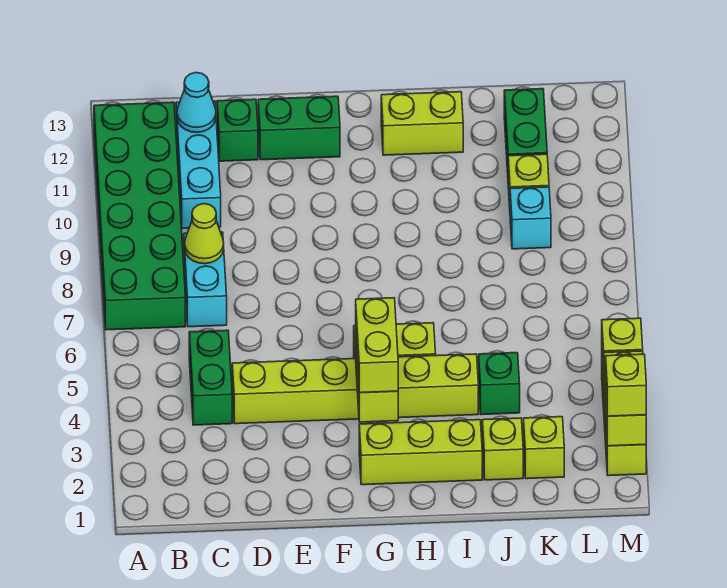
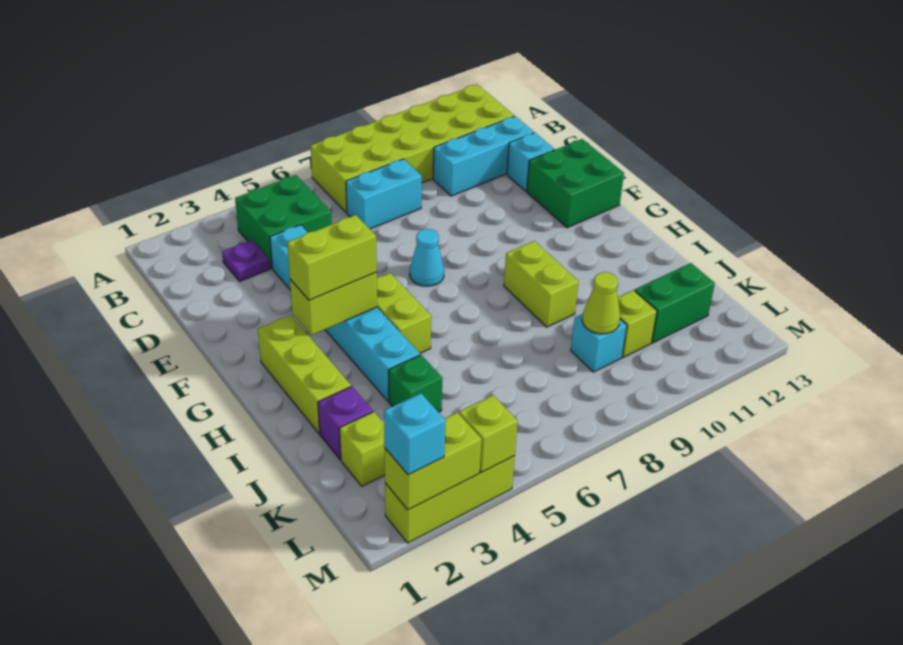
green 2x6 brick [94,102,185,330] -> lime 2x6 brick [310,85,514,213]
none -> purple 1x1 plate [222,240,270,282]
green 1x2 brick [189,330,232,425] -> green 2x2 brick [235,175,332,268]
lime 1x1 cone [185,204,224,264] -> lime 1x1 cone moved to [582,272,620,334]
cyan 1x1 cone [177,73,216,132] -> cyan 1x1 cone moved to [410,229,444,286]
lime 1x6 brick [232,354,478,424] -> cyan 1x6 brick [270,225,420,401]
green 1x1 brick [217,99,258,161] -> cyan 1x1 brick [507,133,554,191]
green 1x2 brick [258,96,340,160] -> green 2x2 brick [527,139,624,228]
lime 1x2 brick [381,92,463,155] -> lime 1x2 brick moved to [504,241,579,327]
lime 1x1 brick [482,418,523,480] -> purple 1x1 brick [318,386,373,459]
lime 1x1 brick [606,354,646,416] -> cyan 1x1 brick [384,393,446,475]

